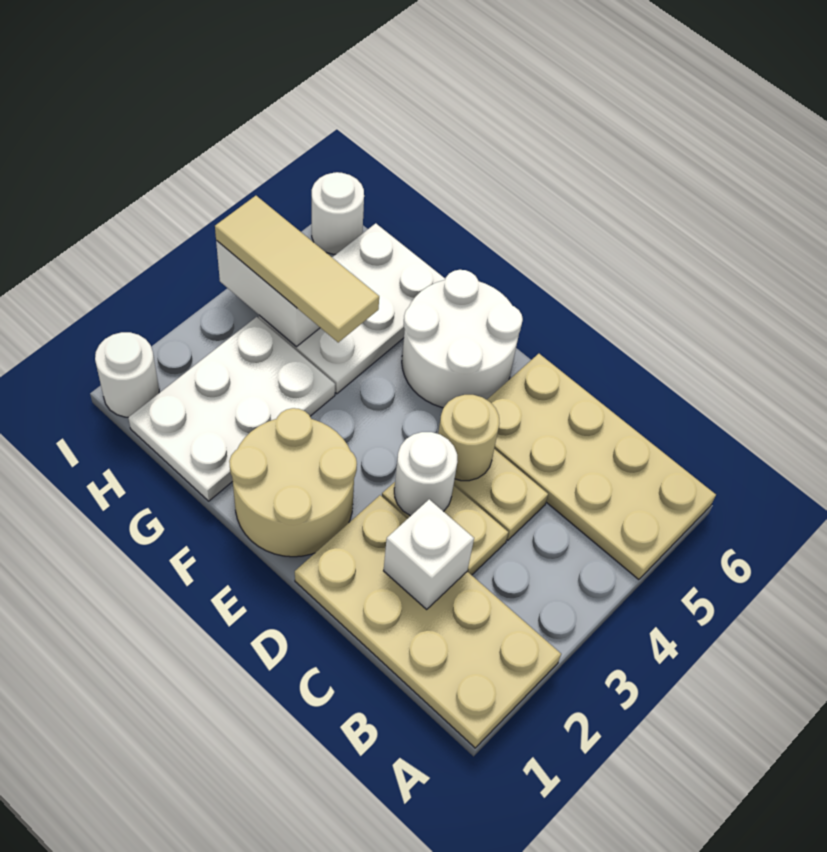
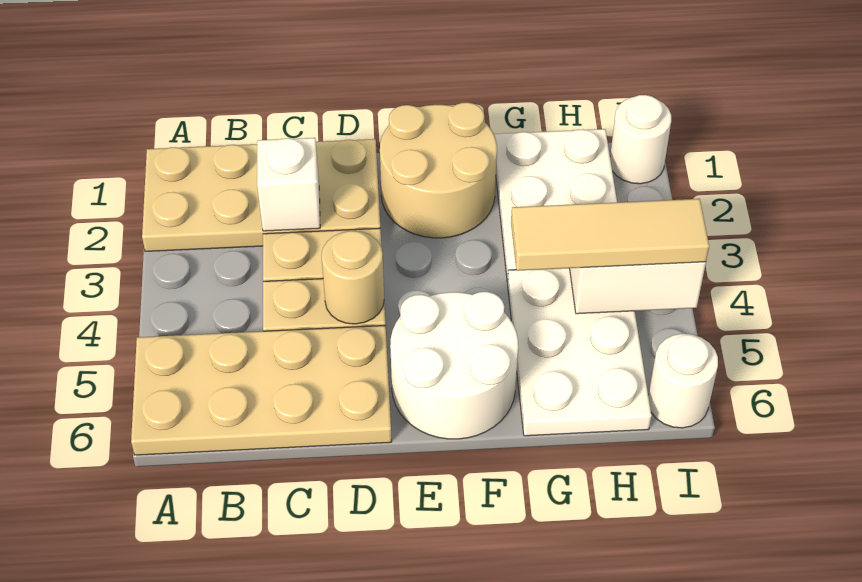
white 1x1 round brick [394,432,458,516] -> none

